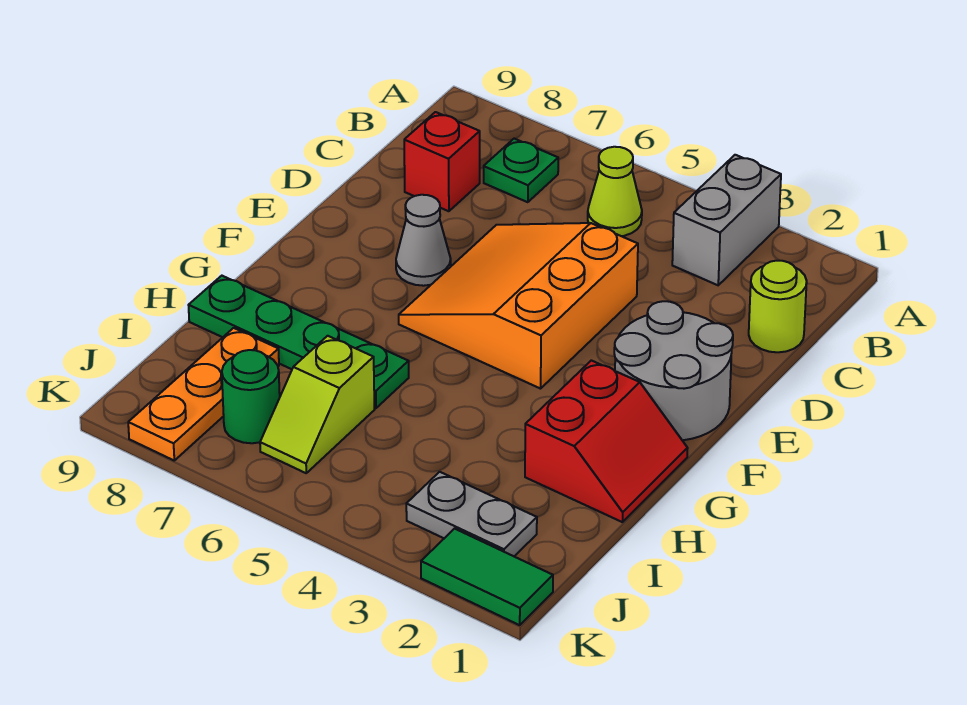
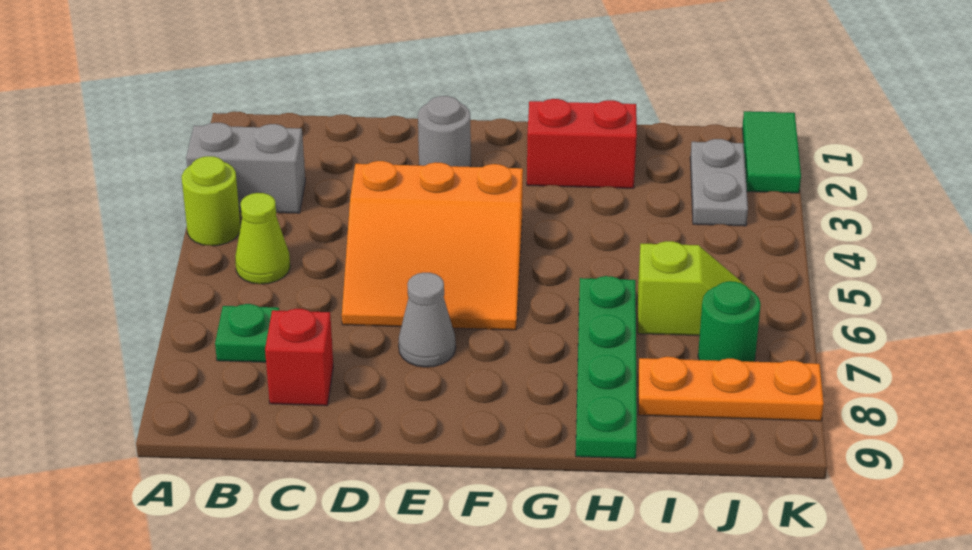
lime 1x1 round brick [749,261,807,352] -> lime 1x1 round brick moved to [182,156,241,246]
grey 2x2 round brick [614,301,733,440] -> grey 1x1 round brick [418,96,471,167]

